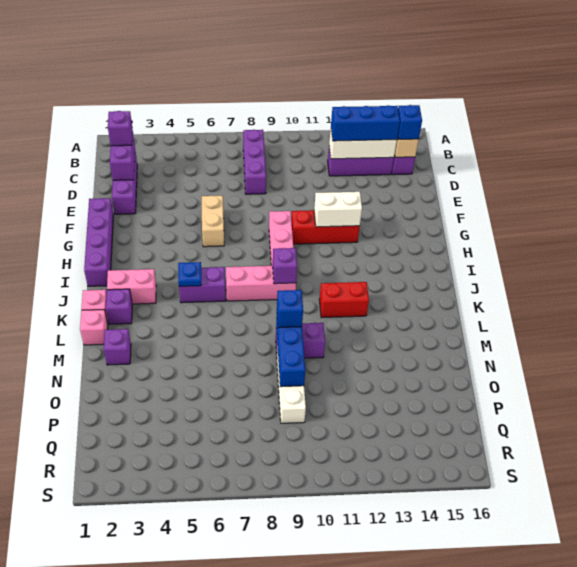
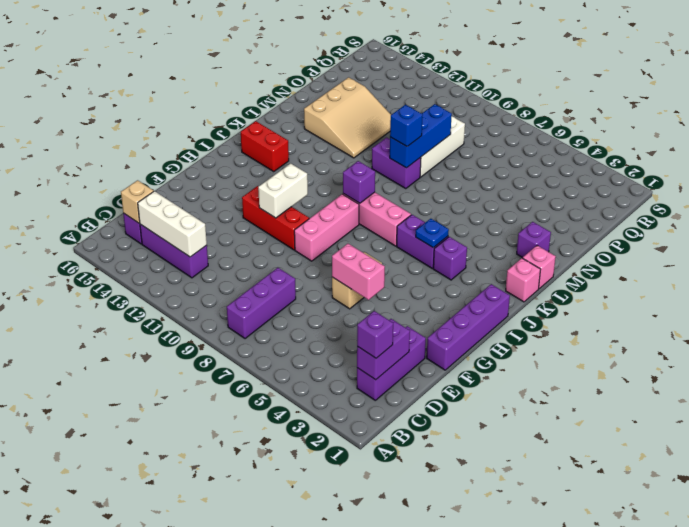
blue 1x3 brick [331,105,400,141] -> none
blue 1x1 brick [398,105,422,139] -> none
white 1x2 brick [314,192,362,227] -> white 1x2 brick turned to [258,163,308,218]
pink 1x2 brick [107,269,156,304] -> pink 1x2 brick moved to [332,244,385,300]
purple 1x1 brick [106,289,132,324] -> purple 1x1 brick moved to [433,237,467,280]
red 1x2 brick [319,282,369,318] -> red 1x2 brick moved to [241,121,289,171]
none -> tan 3x3 slope [304,77,391,158]

